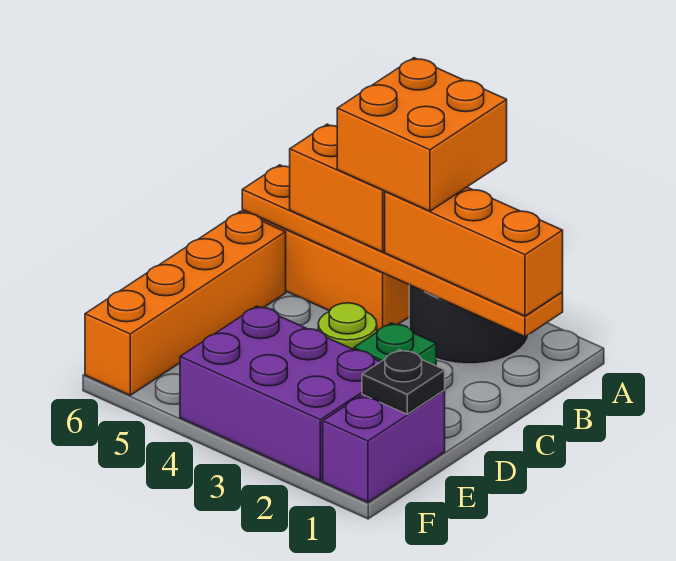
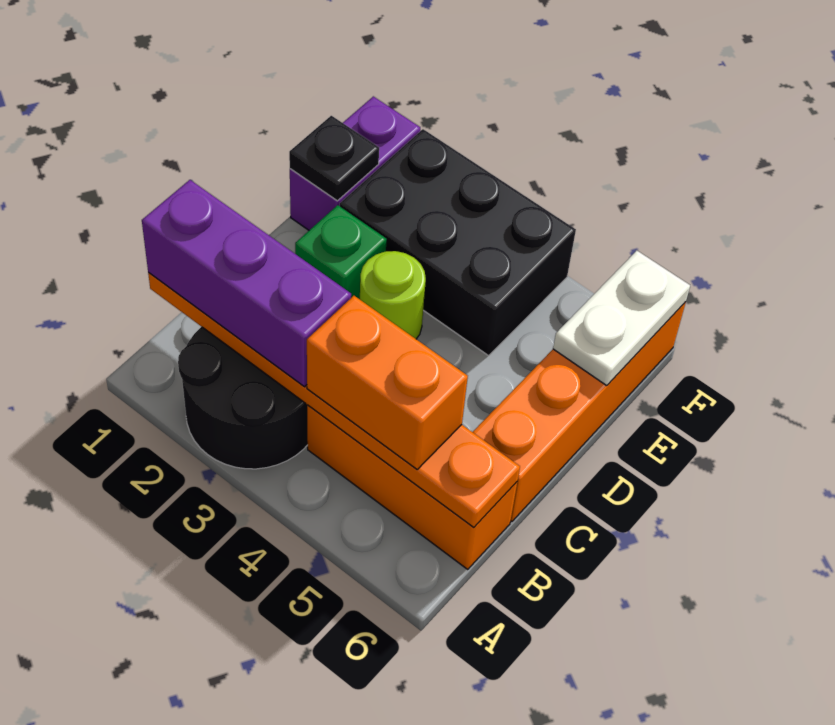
orange 2x2 brick [337,58,507,211] -> none
orange 1x3 brick [385,187,563,316] -> purple 1x3 brick [142,180,351,387]
purple 2x3 brick [180,306,380,481] -> black 2x3 brick [340,129,576,356]
none -> white 1x2 plate [553,251,690,386]

